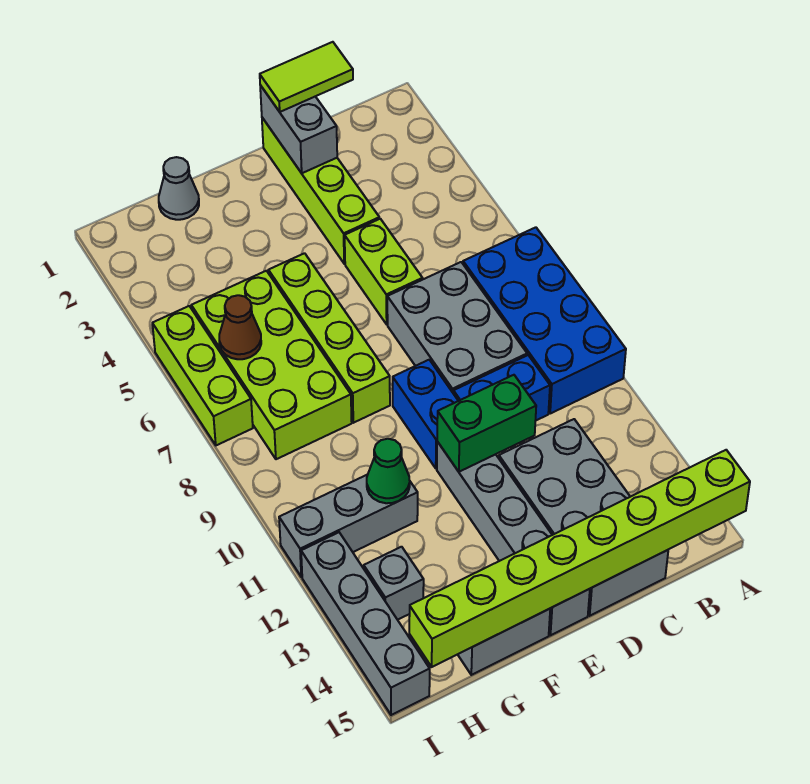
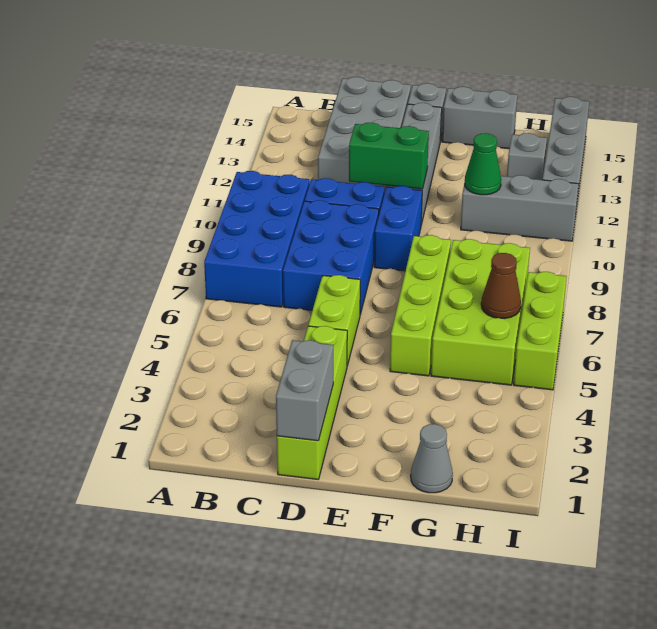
lime 1x8 brick [409,450,750,667] -> none
lime 1x2 tile [260,42,353,112] -> none
grey 2x3 brick [387,262,527,392] -> blue 2x3 brick [283,200,379,314]

